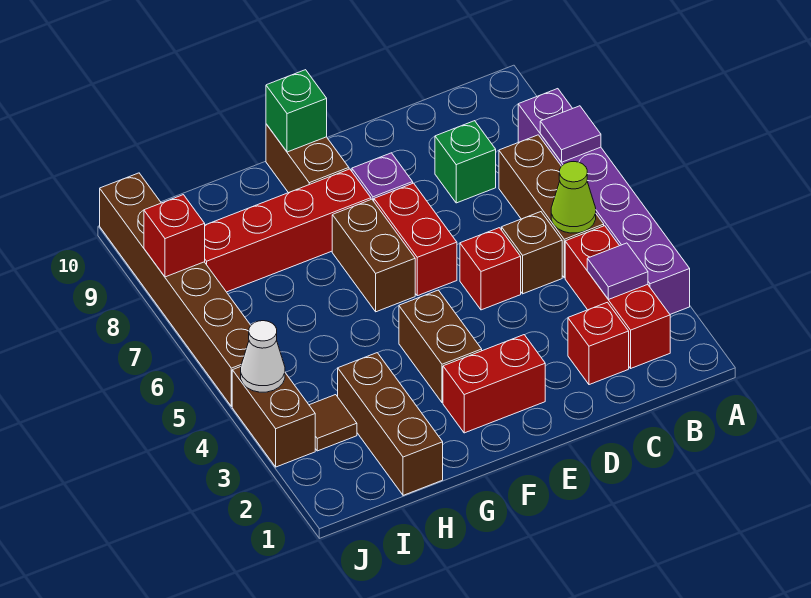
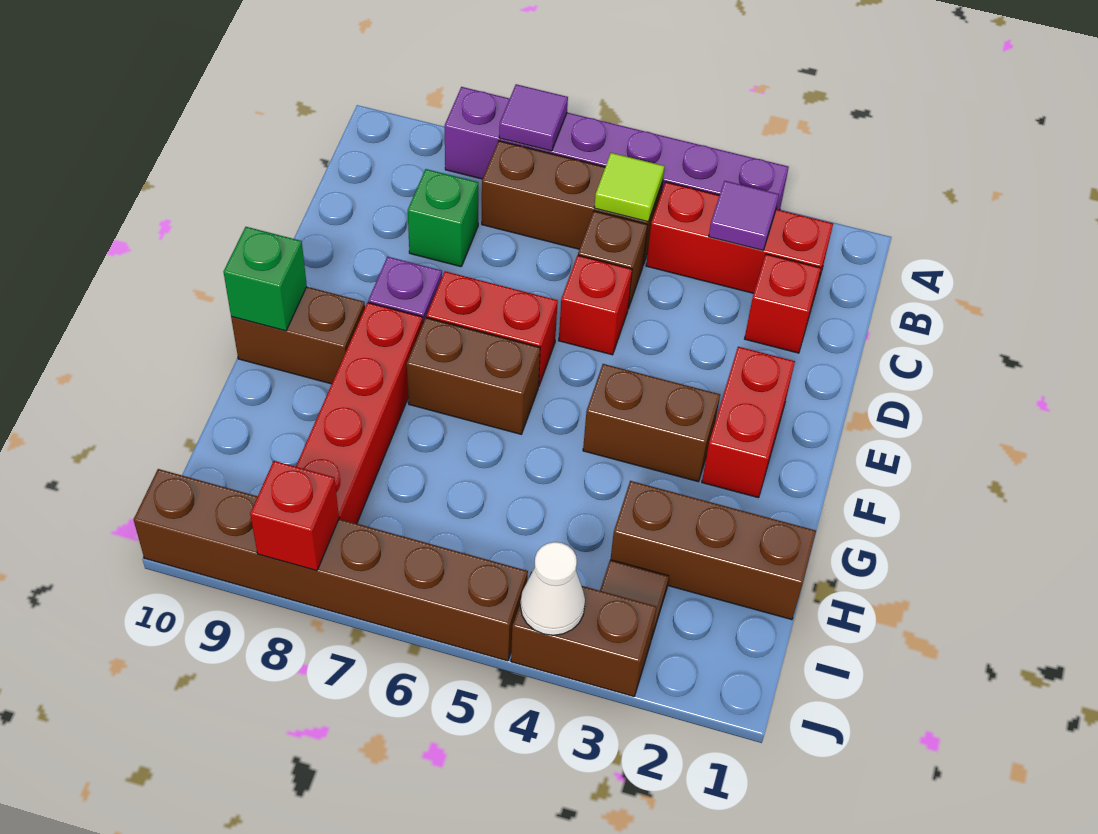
lime 1x1 cone [551,162,596,233] -> lime 1x1 tile [594,153,664,222]

